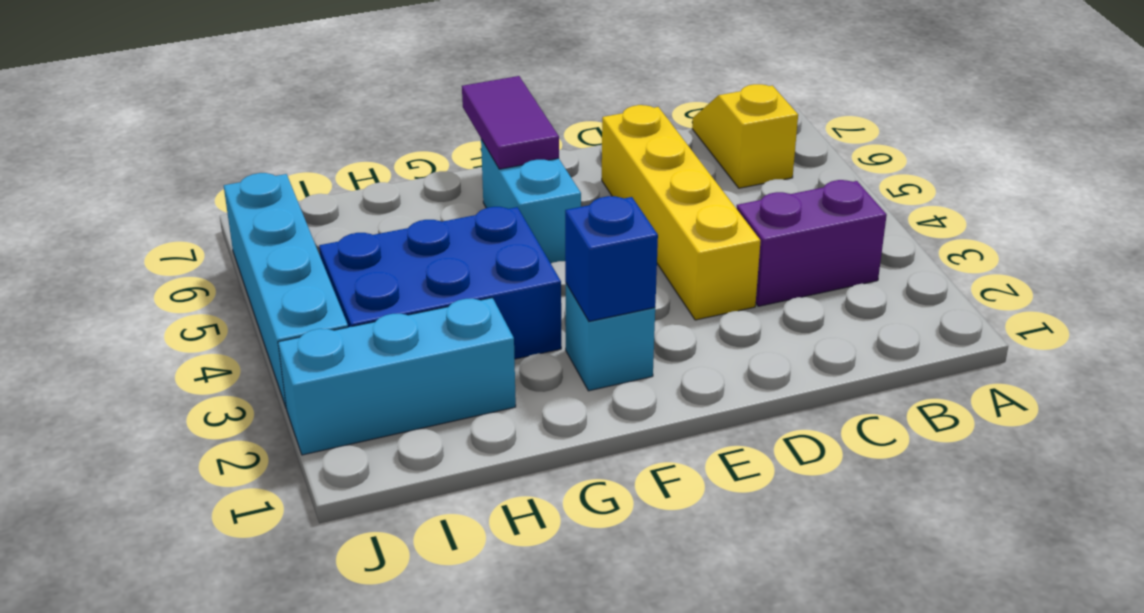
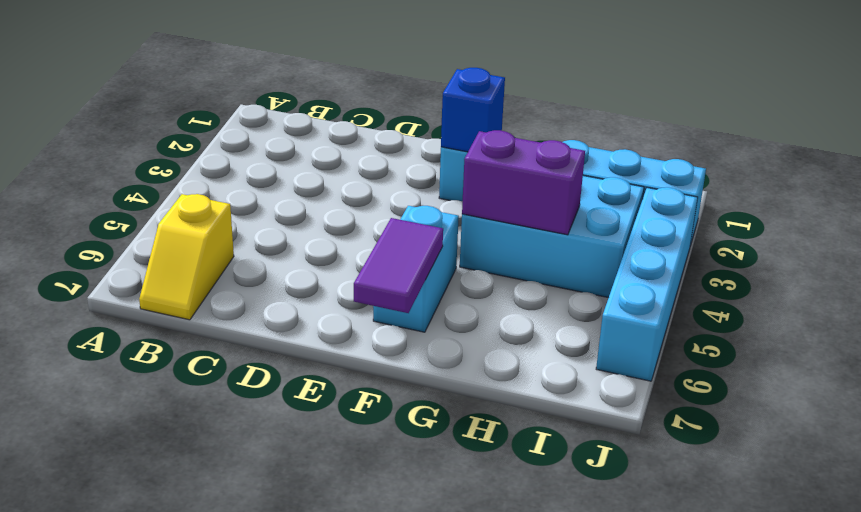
purple 1x2 brick [736,180,887,306] -> purple 1x2 brick moved to [462,130,585,235]
yellow 1x4 brick [602,105,761,320] -> none
blue 2x3 brick [319,207,561,359] -> cyan 2x3 brick [460,176,644,298]

